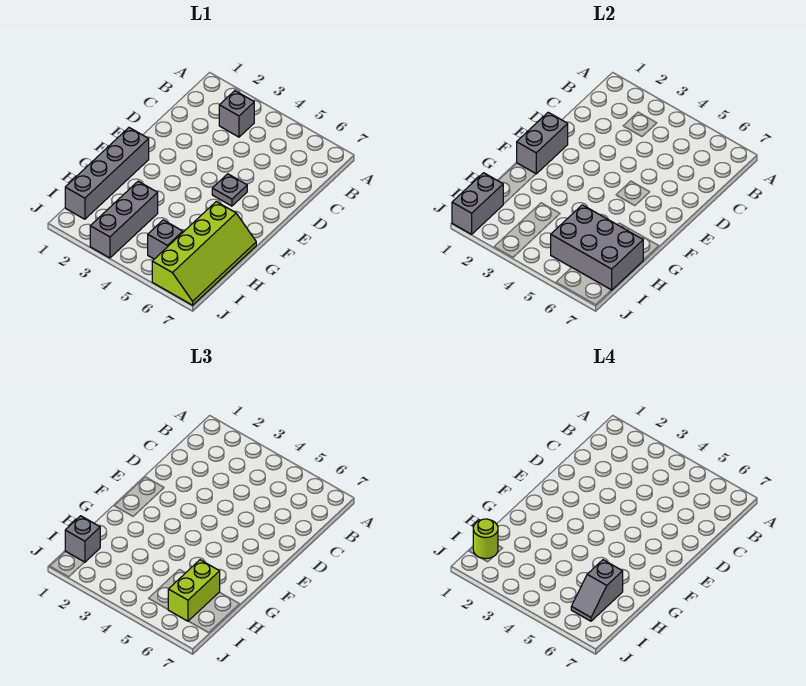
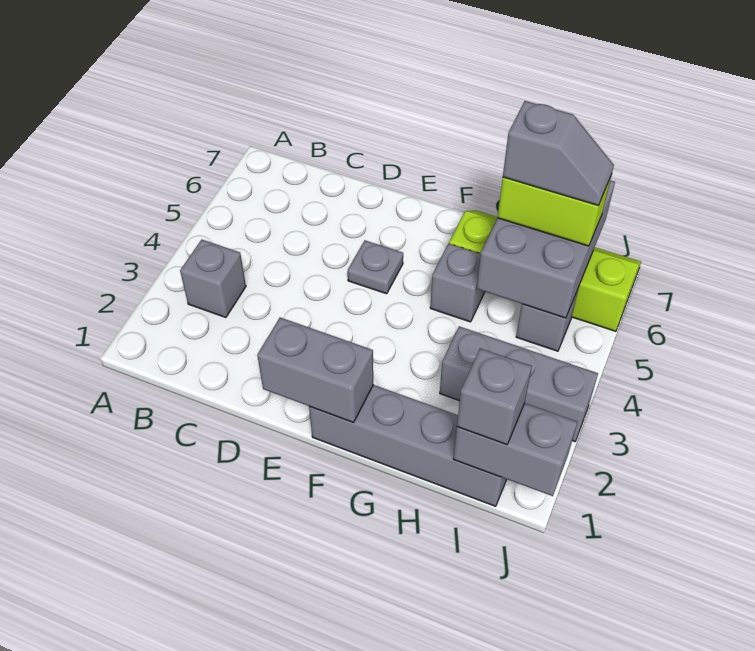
none -> grey 1x1 brick [430,244,485,322]
lime 1x1 round brick [473,519,498,559] -> none

